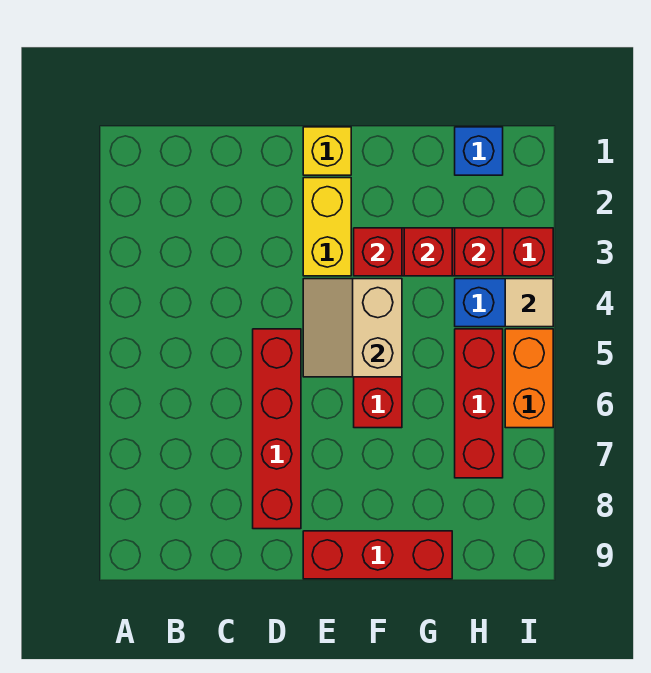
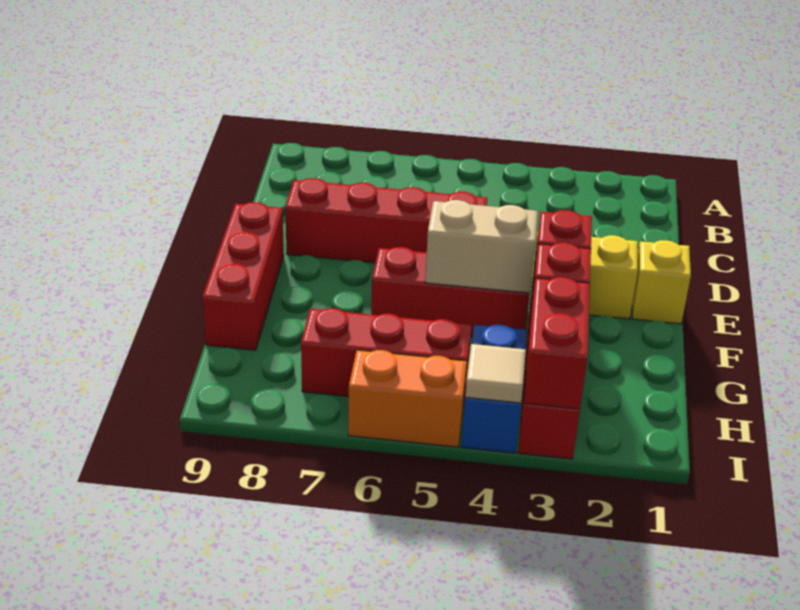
blue 1x1 brick [455,127,503,175] -> none
red 1x1 brick [455,228,503,276] -> red 1x2 brick [524,277,590,409]

